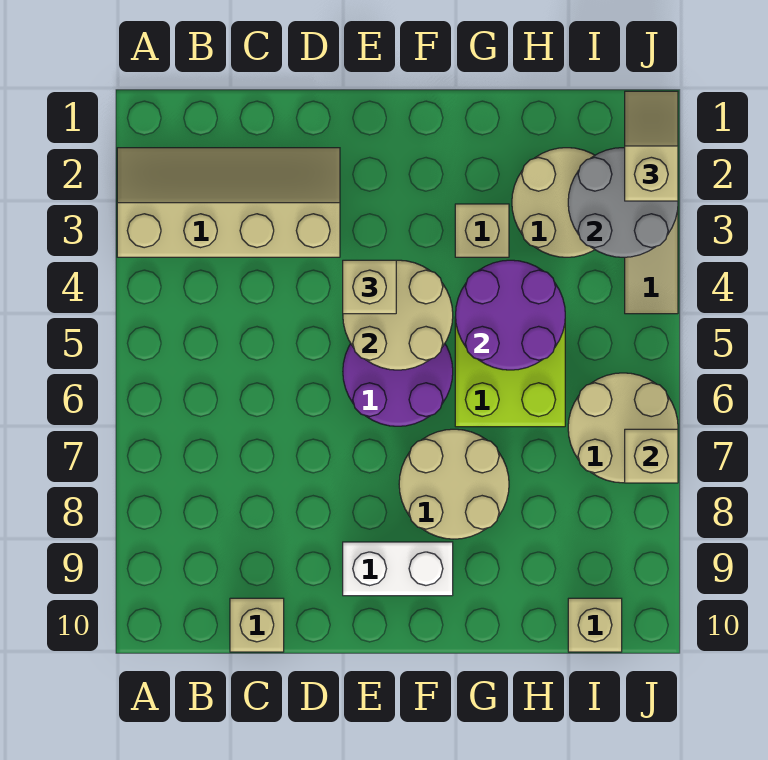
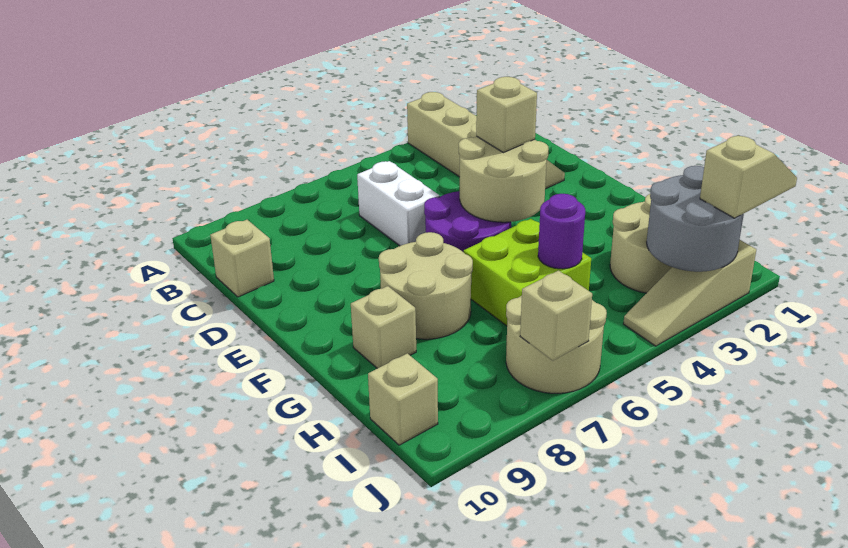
white 1x2 brick [343,542,453,596] -> white 1x2 brick moved to [357,161,440,246]
tan 1x1 brick [455,204,509,257] -> tan 1x1 brick moved to [351,286,416,368]
purple 2x2 round brick [456,260,565,370] -> purple 1x1 round brick [538,194,585,269]

